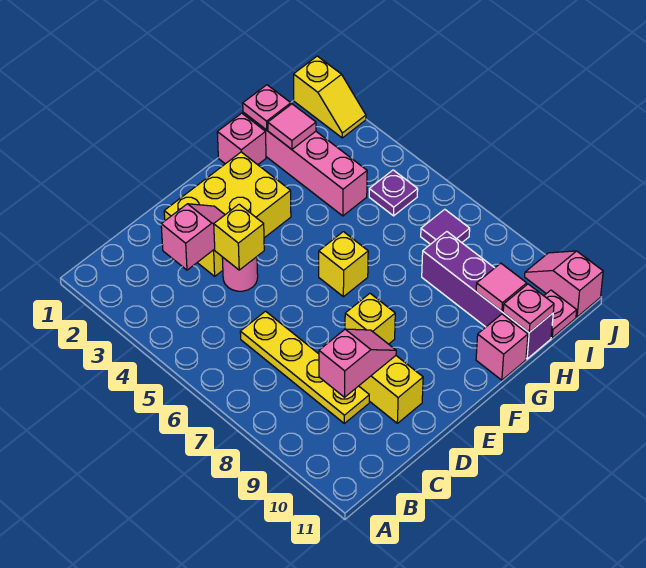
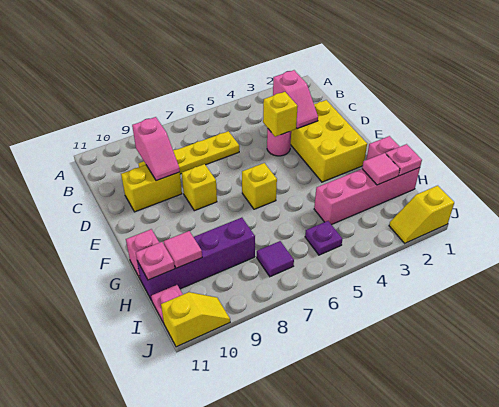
pink 1x2 slope [525,251,603,317] -> yellow 1x2 slope [161,292,230,347]

